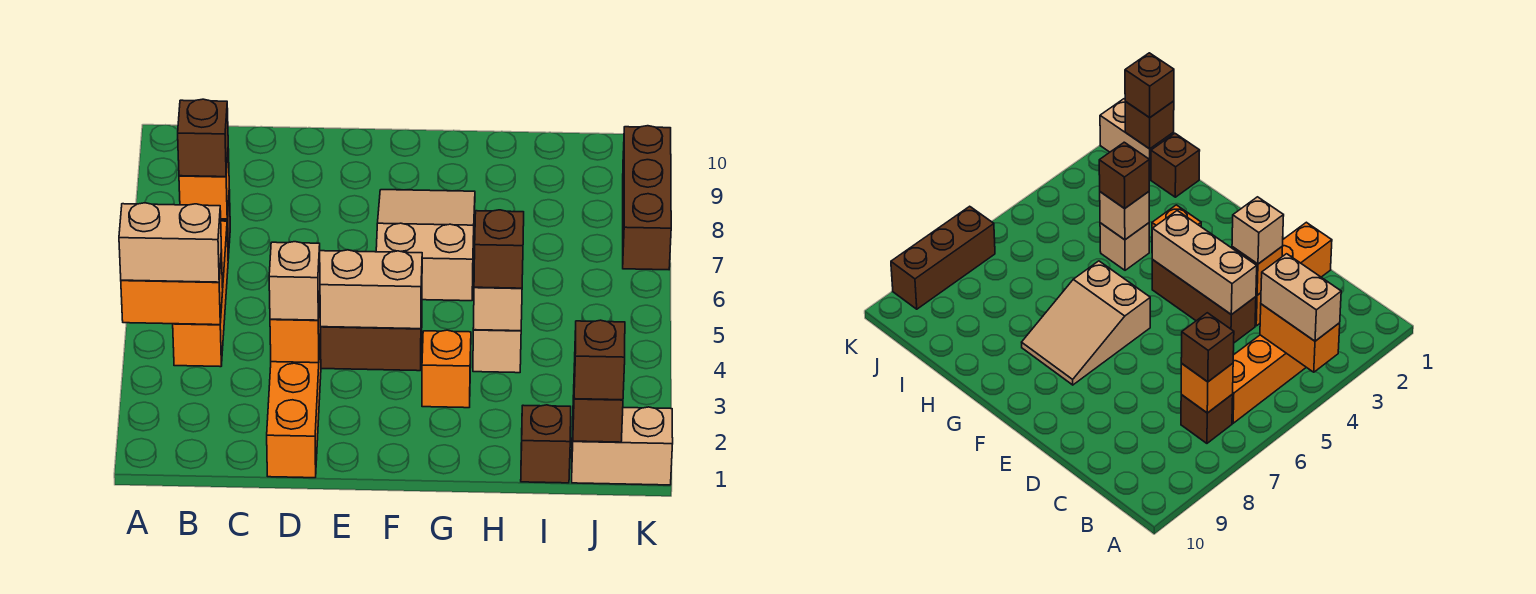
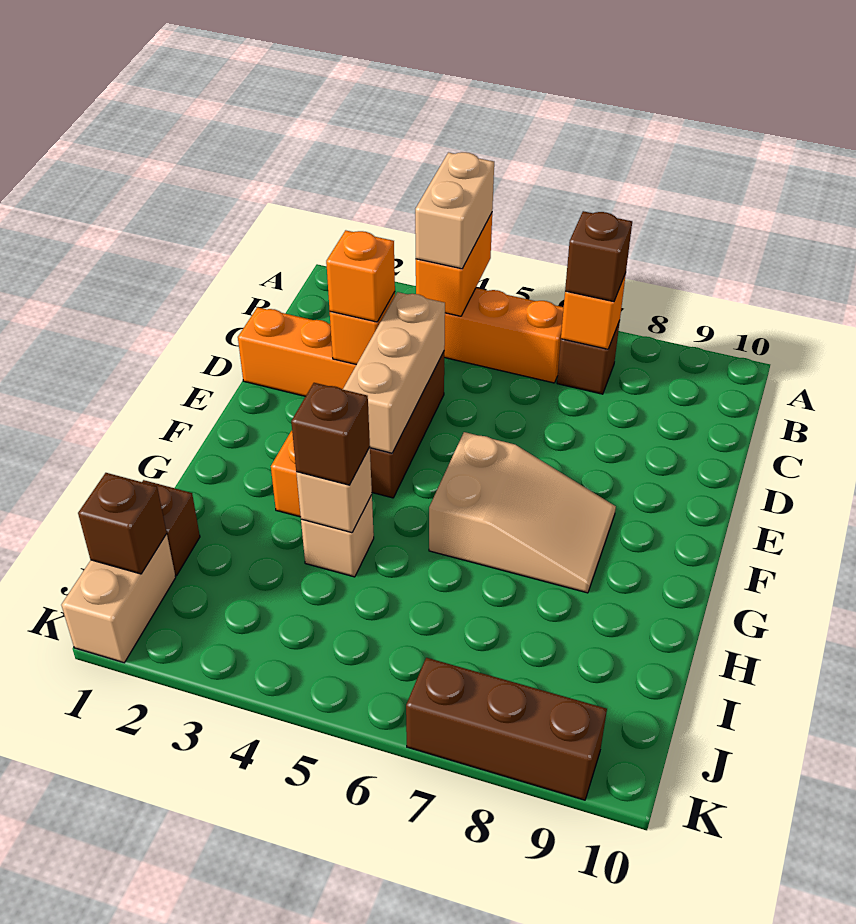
tan 1x1 brick [269,242,320,320] -> orange 1x1 brick [326,230,395,322]
brown 1x1 brick [574,320,625,400] -> none

